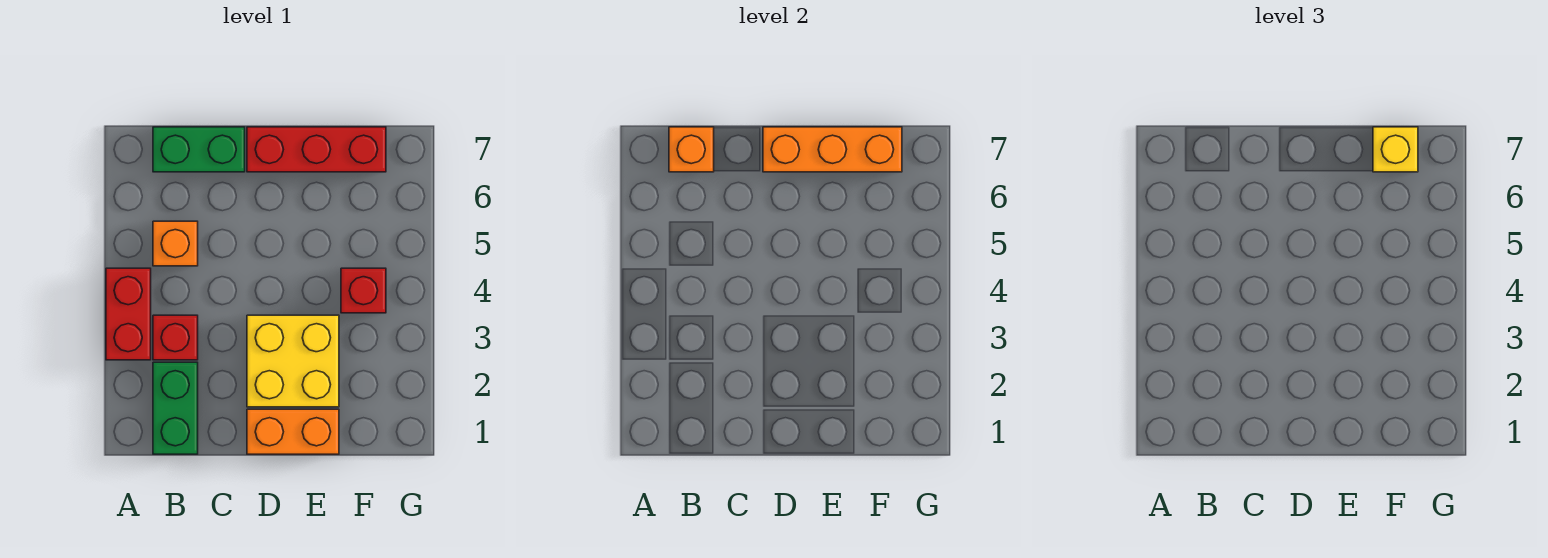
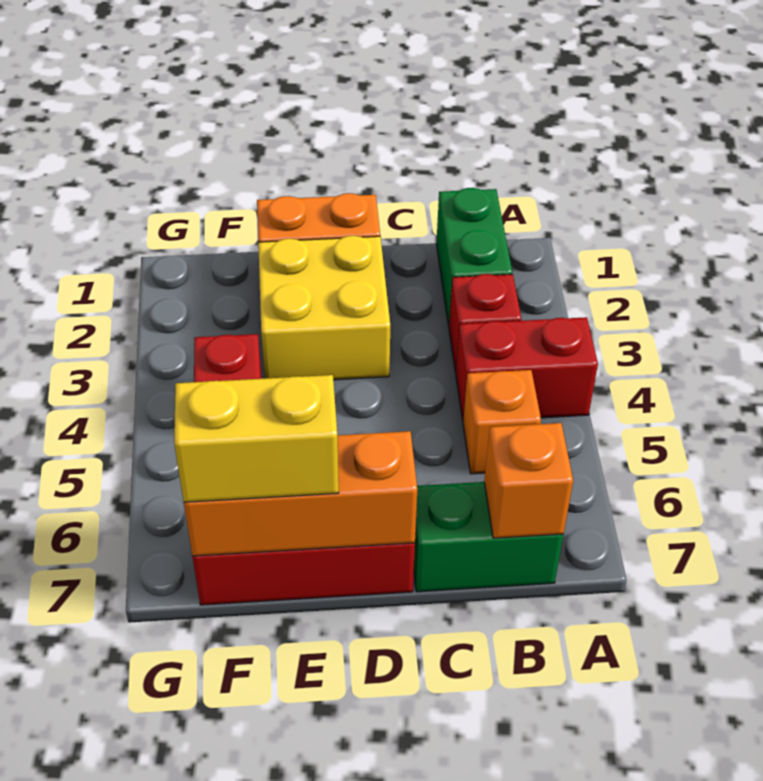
red 1x2 brick [106,268,151,360] -> red 1x2 brick turned to [456,317,598,420]
yellow 1x1 brick [1373,127,1418,172] -> yellow 1x2 brick [174,375,339,502]

